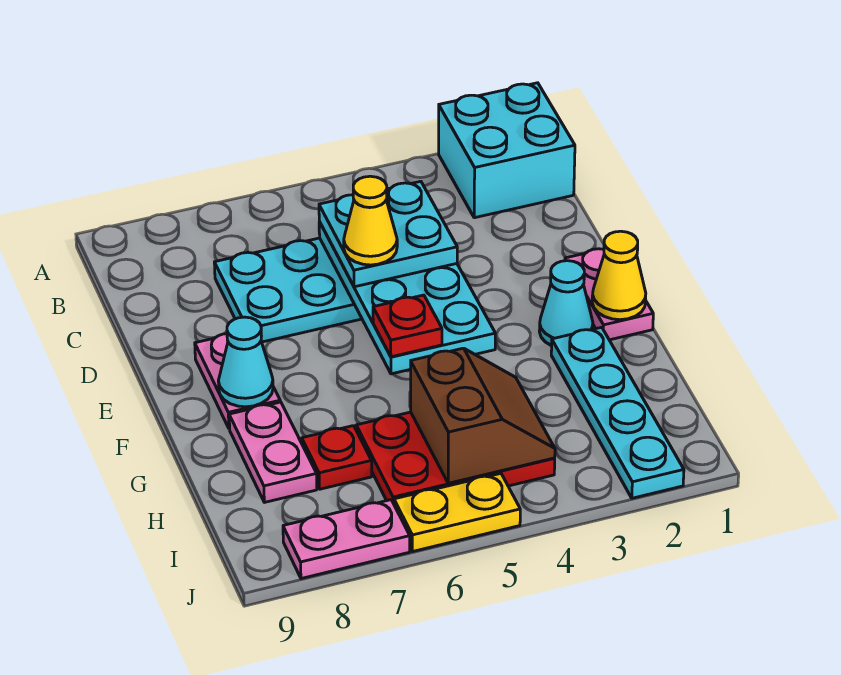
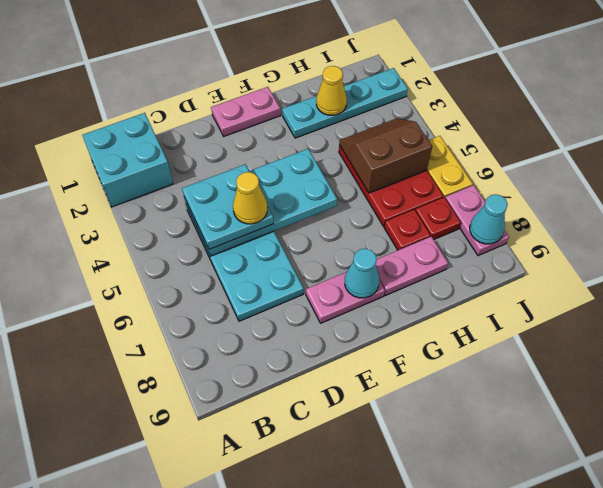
yellow 1x1 cone [592,231,646,320] -> yellow 1x1 cone moved to [316,66,347,115]
cyan 1x1 cone [539,261,593,346] -> cyan 1x1 cone moved to [470,194,508,244]
red 1x1 plate [373,295,442,357] -> red 1x1 plate moved to [415,197,461,240]

